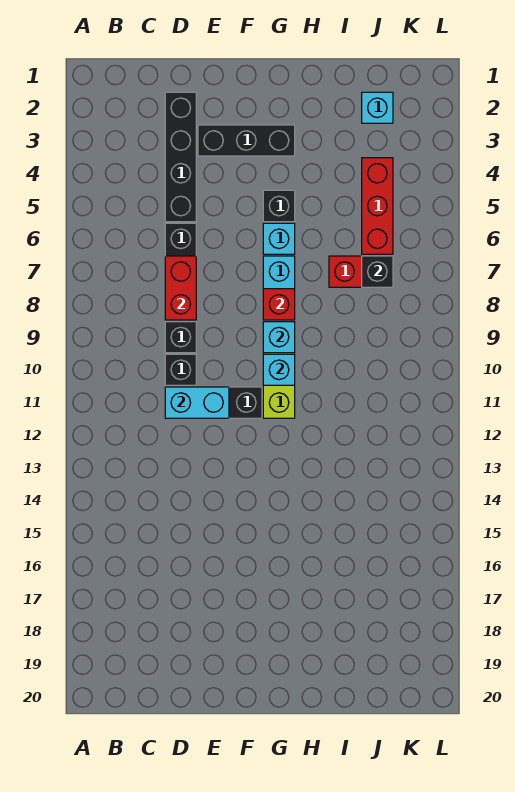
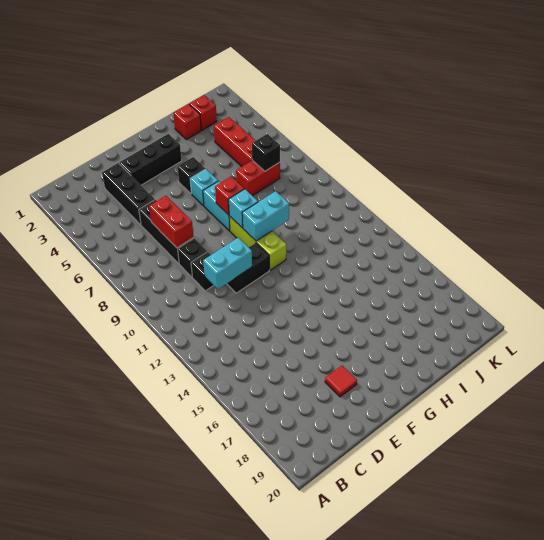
black 1x4 brick [165,92,196,222] -> black 1x3 brick [102,163,155,225]
none -> red 1x1 tile [325,366,357,397]
cyan 1x1 brick [263,354,295,385] -> cyan 1x2 brick [242,191,289,241]
none -> red 1x1 brick [173,104,201,140]
cyan 1x1 brick [362,92,393,123] -> red 1x1 brick [189,95,217,130]

